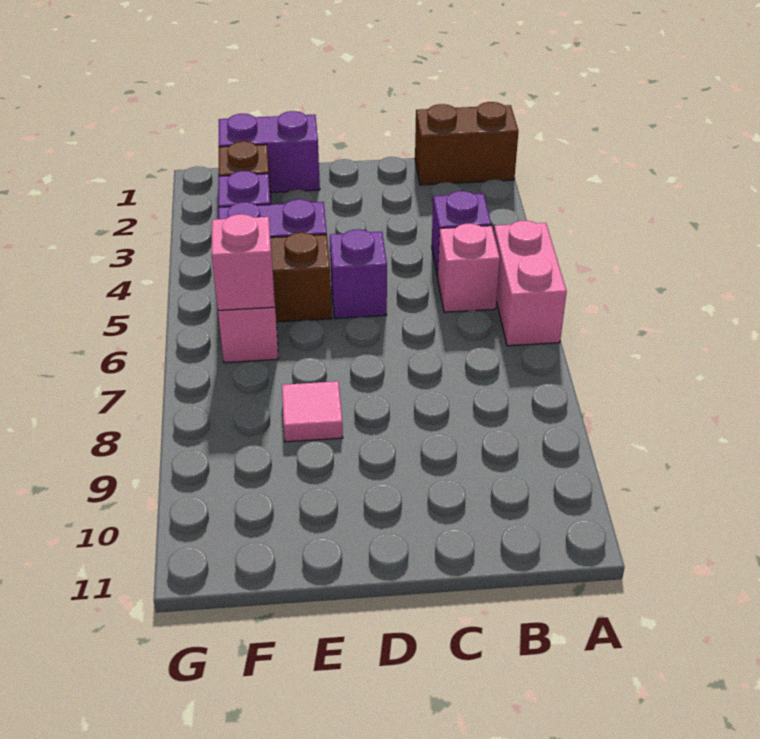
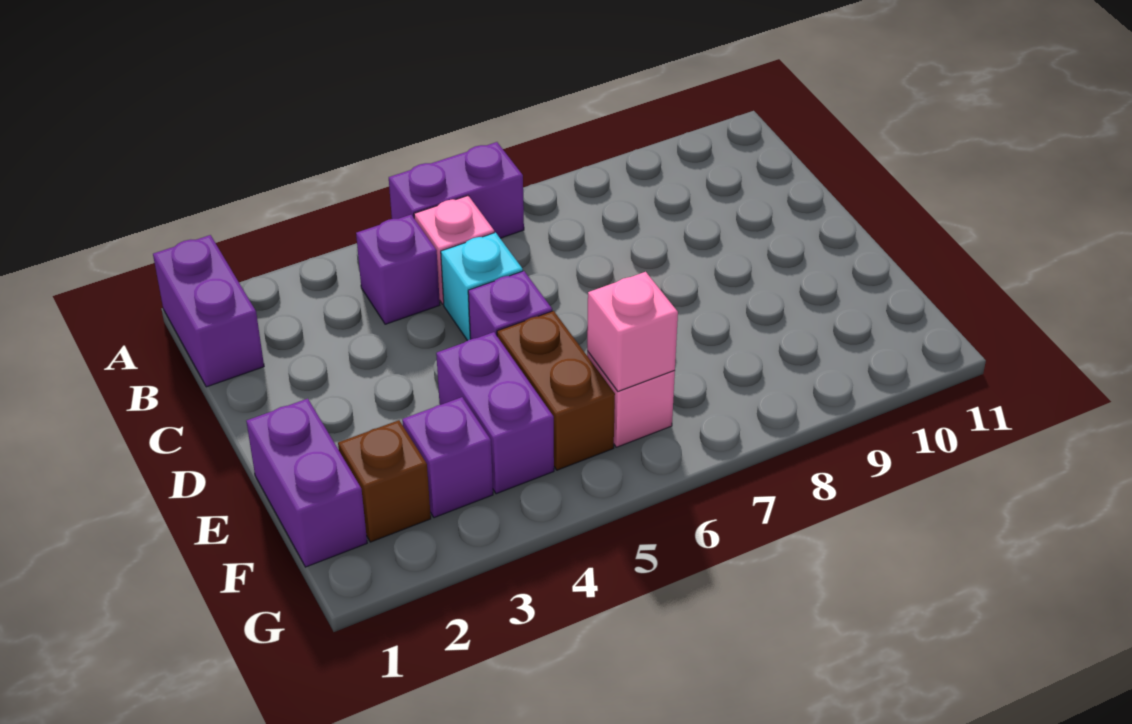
brown 1x2 brick [415,102,519,185] -> purple 1x2 brick [153,235,264,387]
pink 1x2 brick [494,221,567,346] -> purple 1x2 brick [389,142,524,238]
none -> cyan 1x1 brick [441,233,523,341]
pink 1x1 tile [282,381,343,442] -> none

